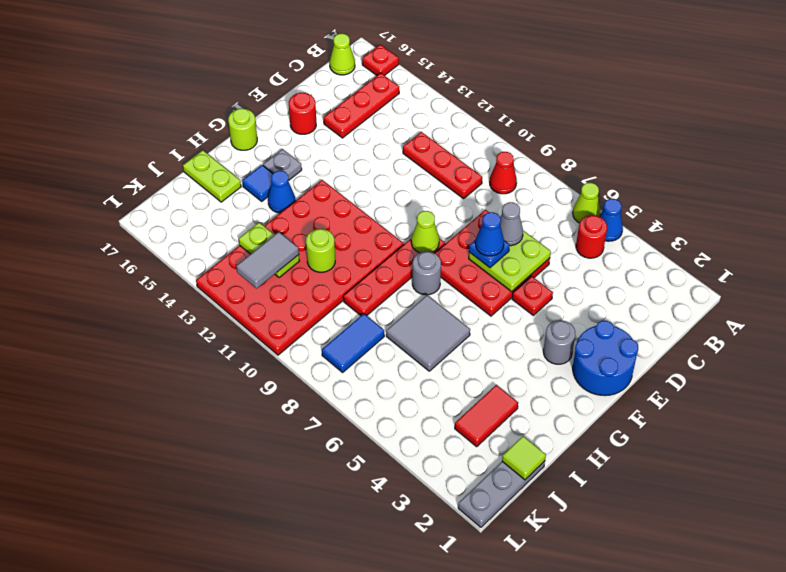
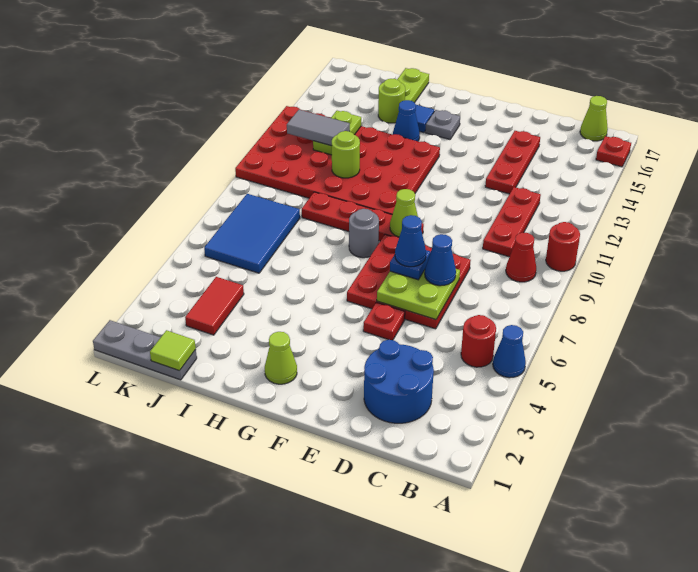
lime 1x1 cone [573,183,601,223] -> lime 1x1 cone moved to [265,332,297,384]
red 1x3 plate [324,73,399,138] -> red 1x3 plate turned to [485,131,540,194]
grey 1x1 cone [500,202,523,246] -> blue 1x1 cone [425,234,456,286]
blue 2x2 round brick [573,321,638,396] -> blue 2x2 round brick moved to [364,340,434,423]
red 1x1 round brick [289,93,316,134] -> red 1x1 round brick moved to [546,222,580,271]
grey 1x1 round brick [543,320,575,364] -> none
lime 1x1 round brick [228,109,257,150] -> lime 1x1 round brick moved to [378,79,405,123]
grey 2x2 tile [386,295,470,371] -> none
red 1x2 tile [455,385,518,447] -> red 1x2 tile turned to [185,277,244,335]
blue 1x2 tile [322,314,384,372] -> blue 2x3 tile [204,194,300,273]

